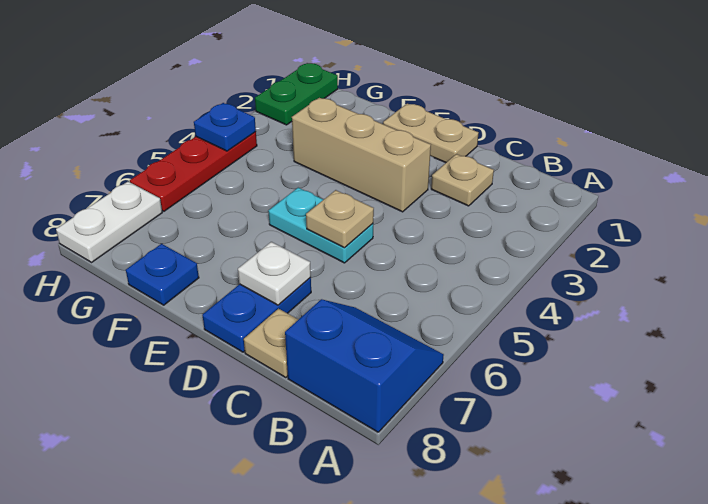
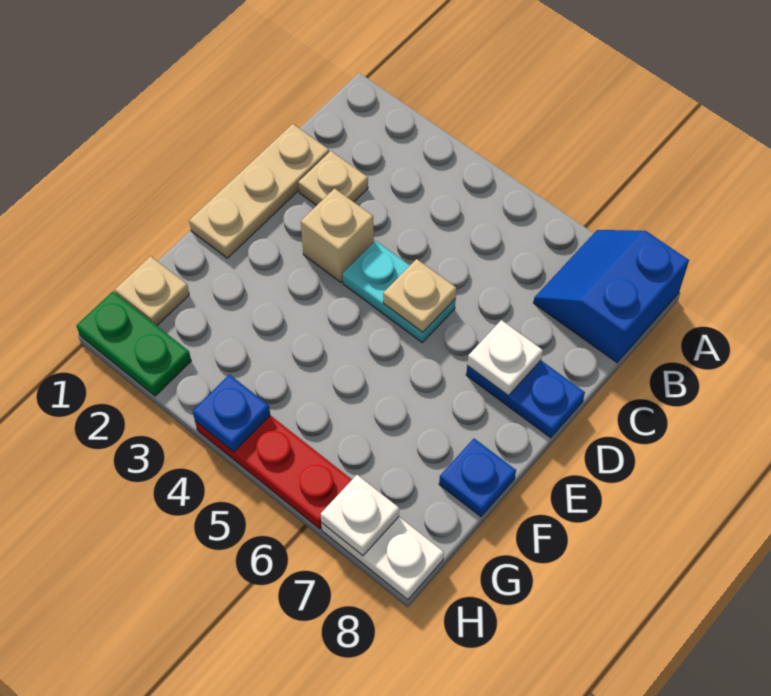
tan 1x1 plate [244,309,298,378] -> tan 1x1 plate moved to [115,256,189,326]
tan 1x2 plate [383,104,478,163] -> tan 1x3 plate [189,124,329,258]
tan 1x3 brick [292,98,431,212] -> tan 1x1 brick [301,188,374,282]
cyan 1x2 plate [269,188,373,263] -> cyan 1x2 plate turned to [342,241,456,342]
none -> white 1x1 plate [320,475,399,556]

